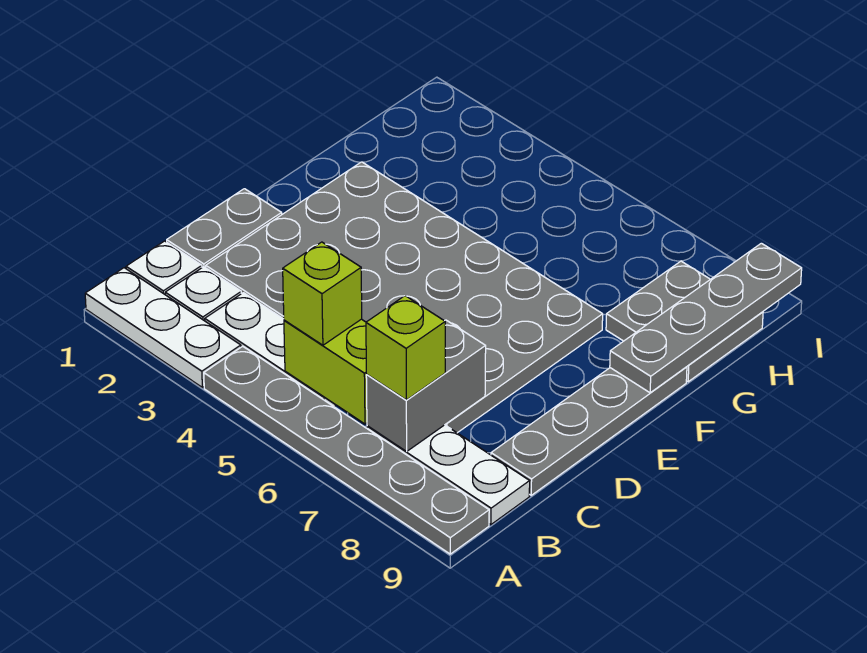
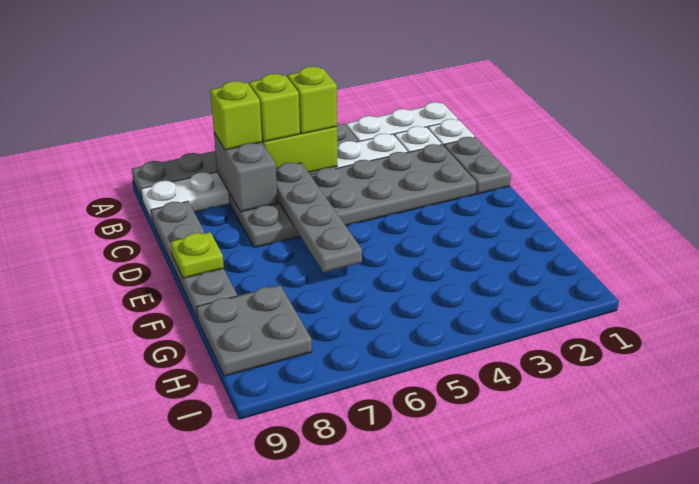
none -> lime 1x1 brick [249,74,300,142]
grey 4x6 plate [206,162,603,433] -> grey 2x6 plate [229,144,476,248]
none -> lime 1x1 plate [171,232,224,278]
grey 1x4 plate [610,243,802,393] -> grey 1x4 plate moved to [276,163,362,272]

